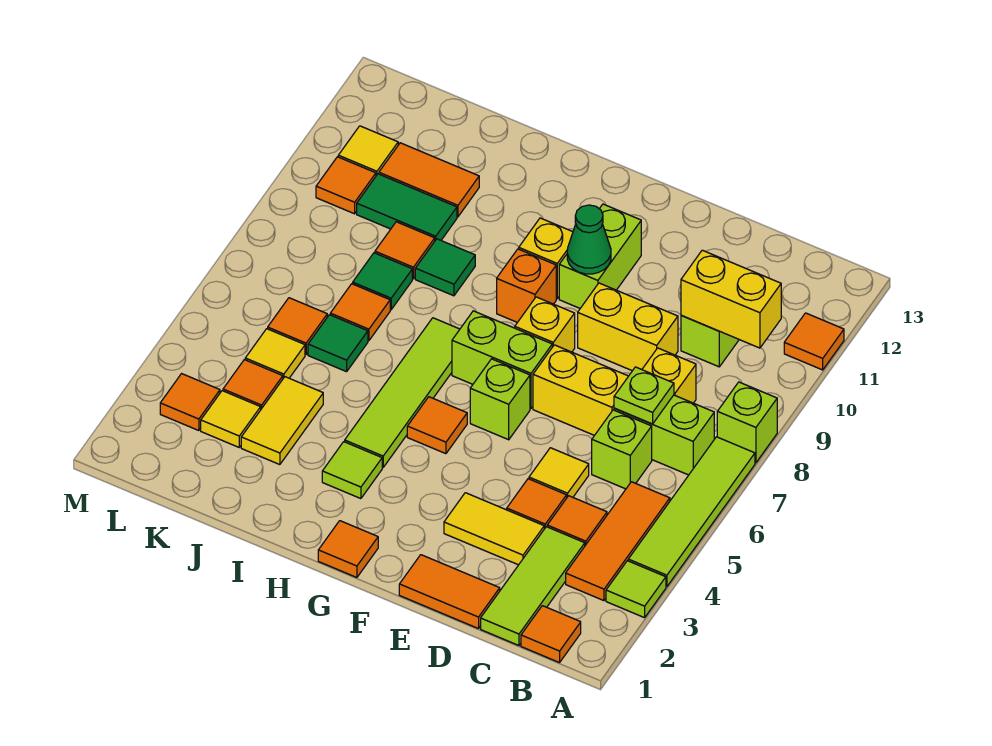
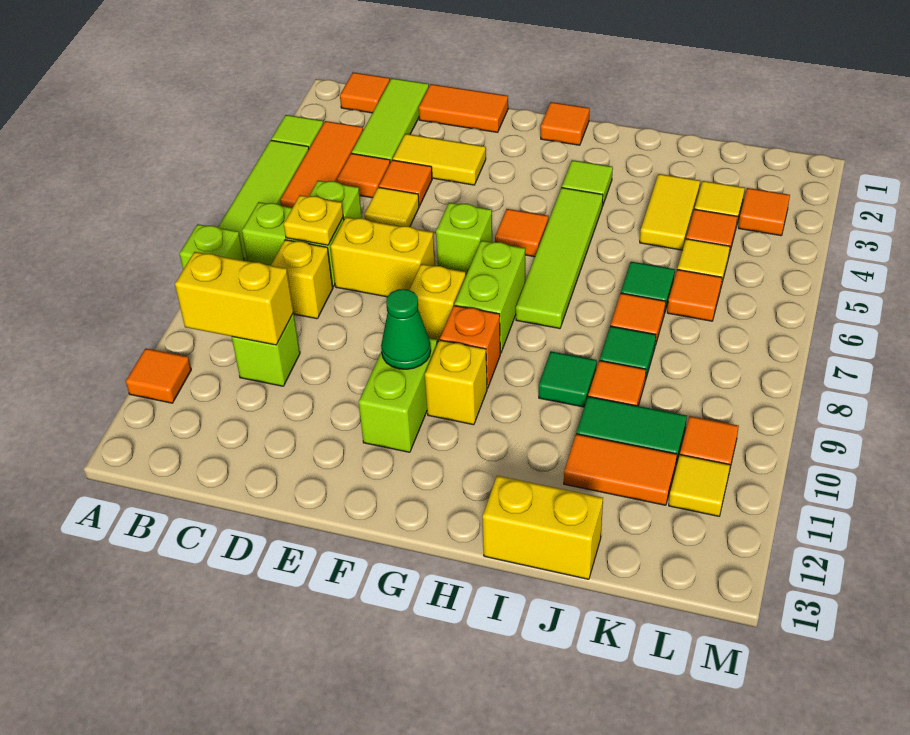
lime 1x1 plate [614,367,674,424] -> yellow 1x1 plate [284,195,343,245]
yellow 1x2 brick [578,283,678,371] -> yellow 1x2 brick moved to [483,476,603,579]
lime 1x2 brick [452,311,552,409] -> lime 1x2 brick turned to [454,241,525,353]

